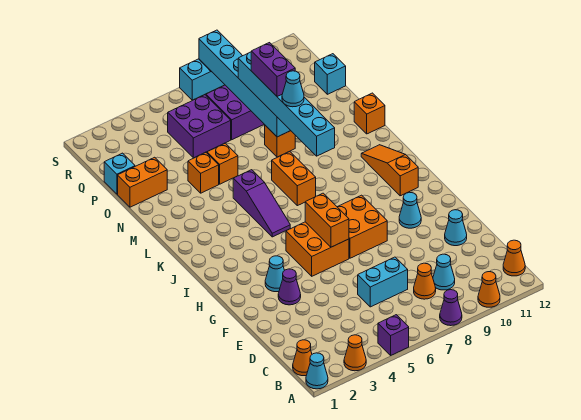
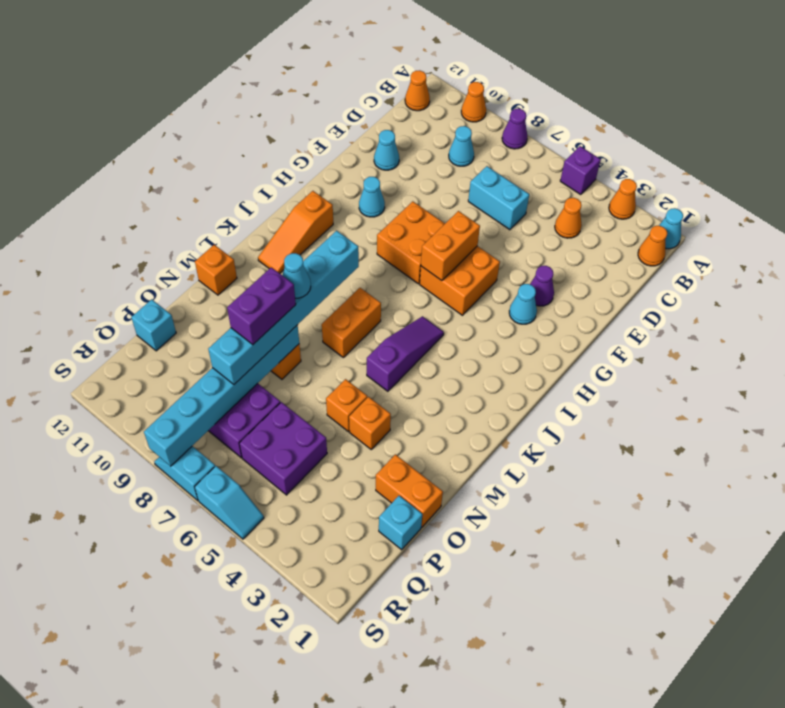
orange 1x1 cone [414,263,436,299] -> orange 1x1 cone moved to [555,198,582,238]
none -> cyan 1x2 slope [195,466,264,539]

